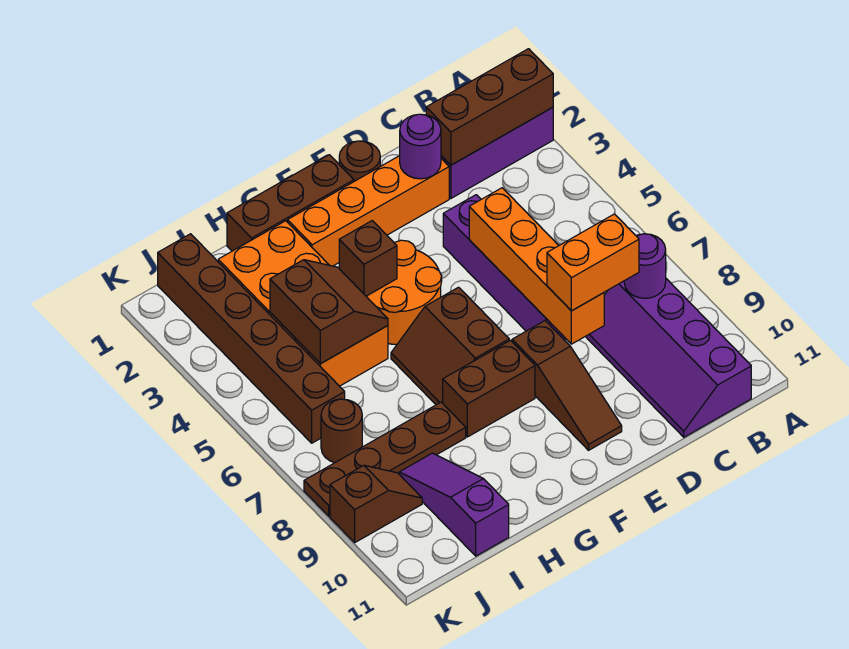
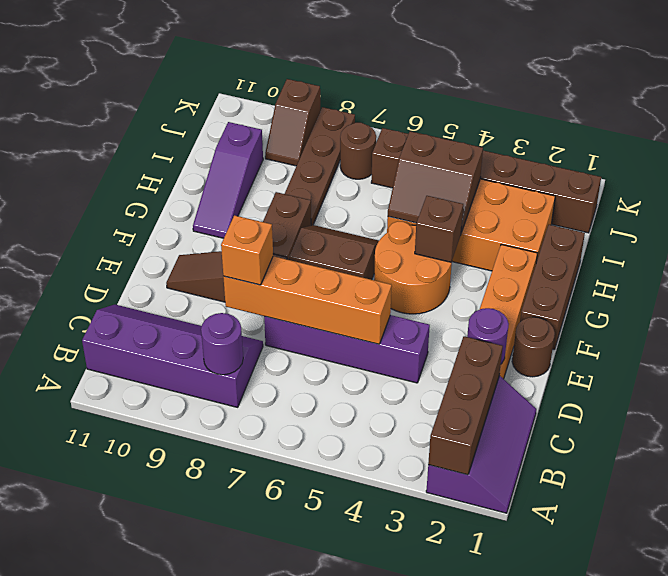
orange 1x2 brick [547,214,639,311] -> orange 1x1 brick [221,215,273,285]
purple 1x3 slope [399,453,509,556] -> purple 1x3 slope turned to [193,122,263,238]

